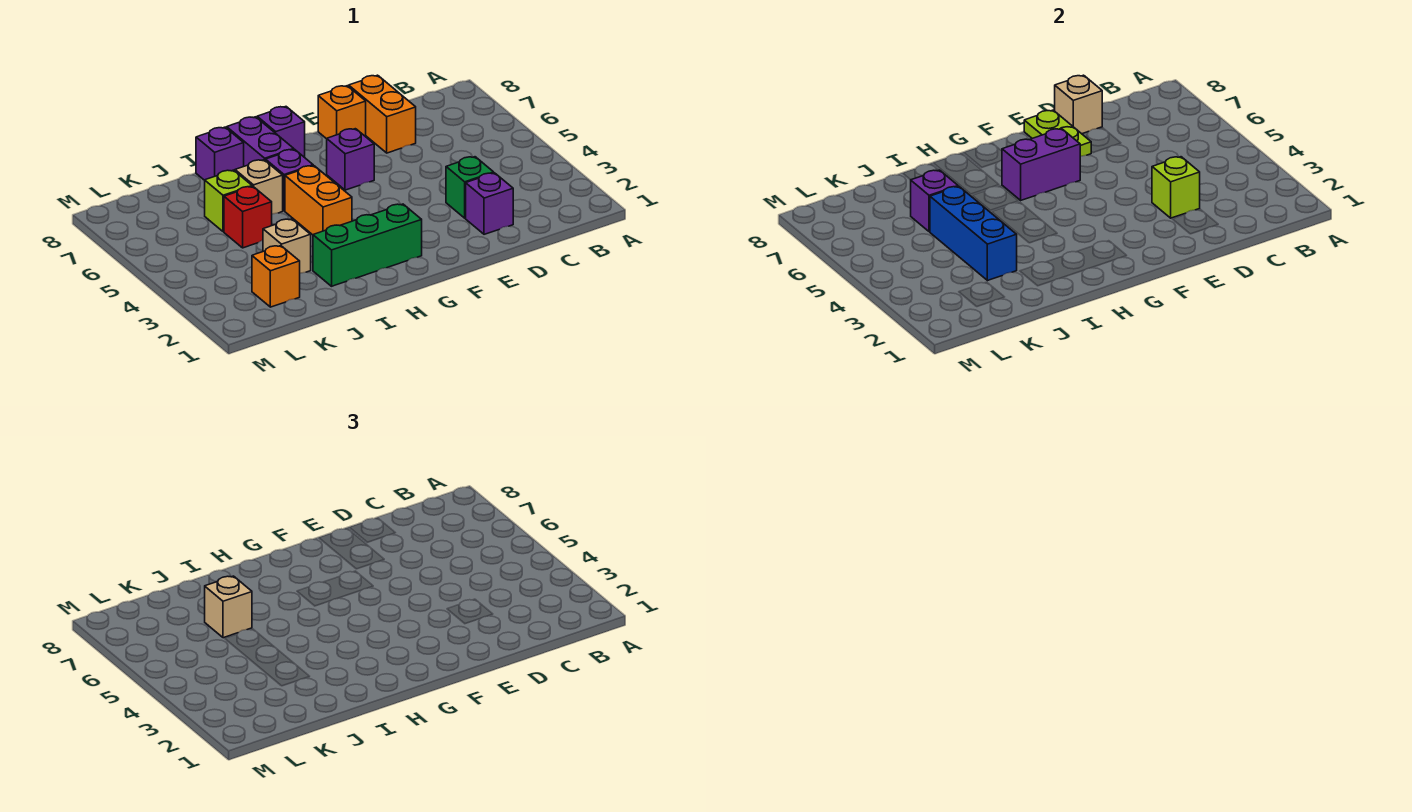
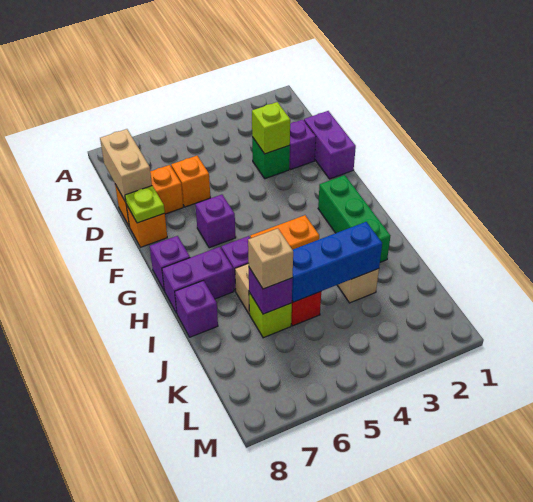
tan 1x1 brick [1055,75,1102,134] -> tan 1x2 brick [100,129,152,202]
lime 1x2 plate [1024,110,1091,157] -> lime 1x1 plate [125,186,165,223]
purple 1x2 brick [1002,129,1080,200] -> purple 1x2 brick moved to [304,111,356,179]
orange 1x1 brick [252,246,300,307] -> orange 1x1 brick moved to [171,156,210,207]

